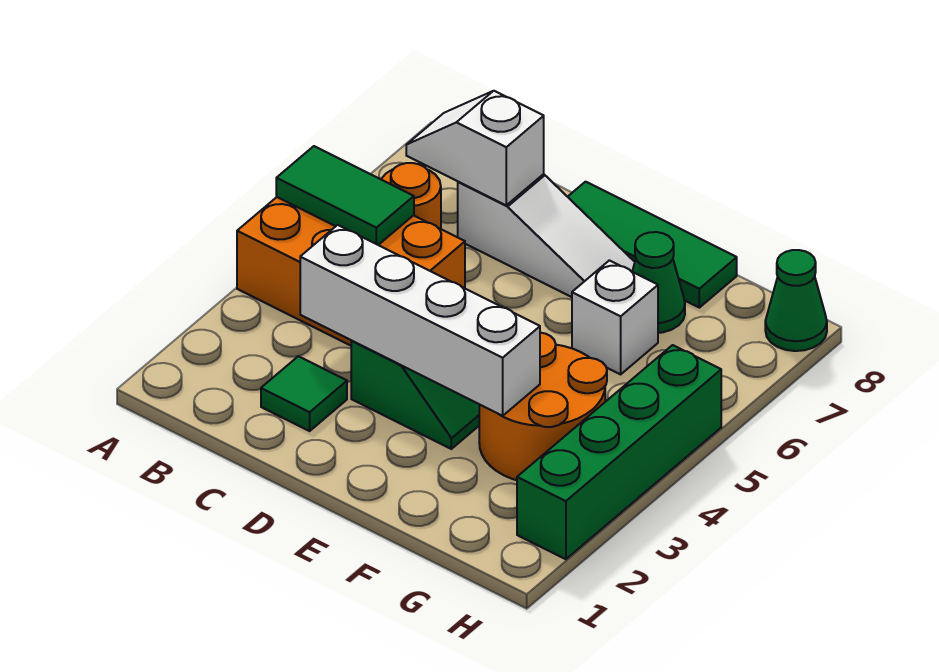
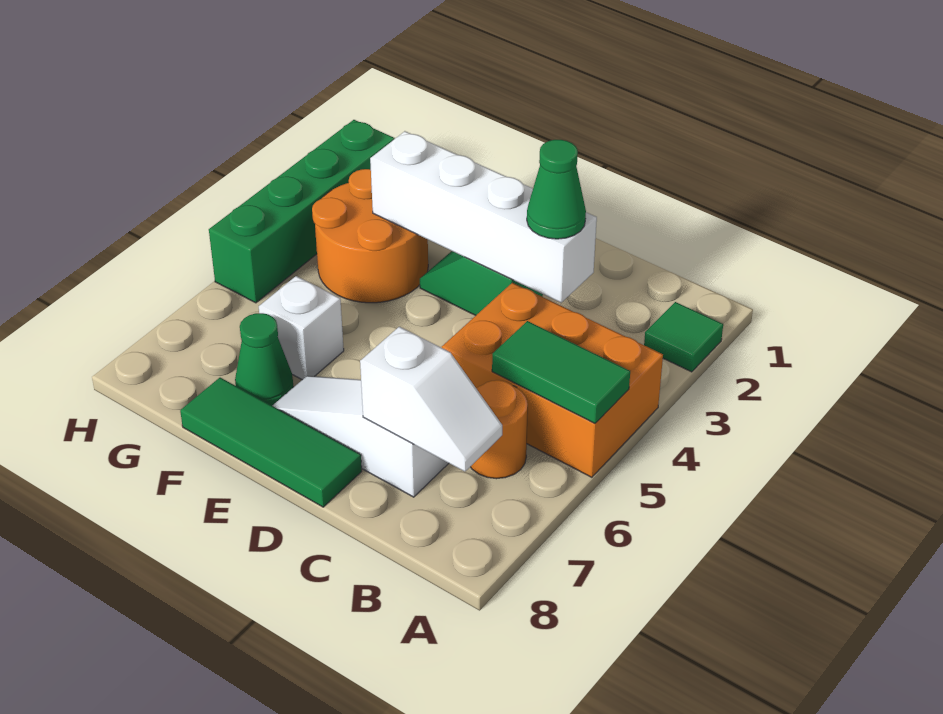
green 1x1 tile [261,356,347,431] -> green 1x1 tile moved to [644,302,723,372]
green 1x1 cone [765,250,827,351] -> green 1x1 cone moved to [527,140,586,239]

